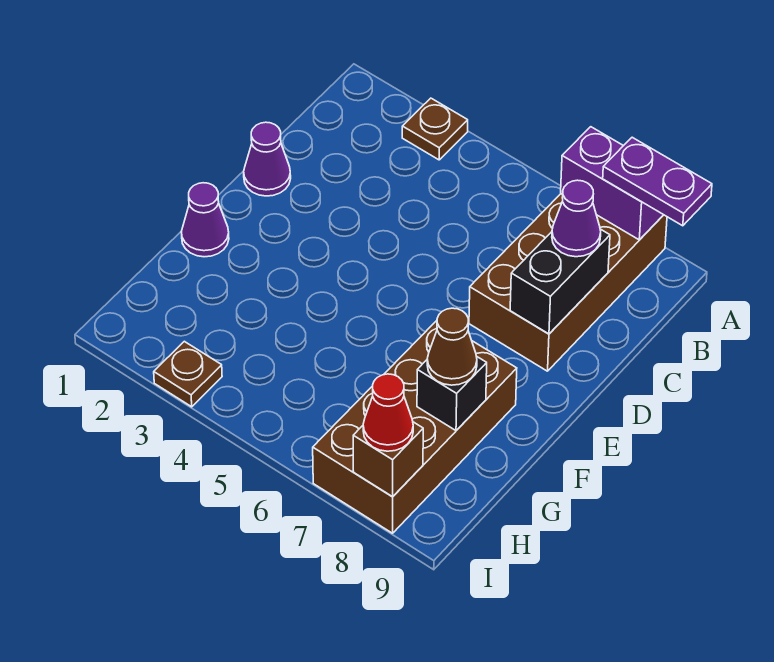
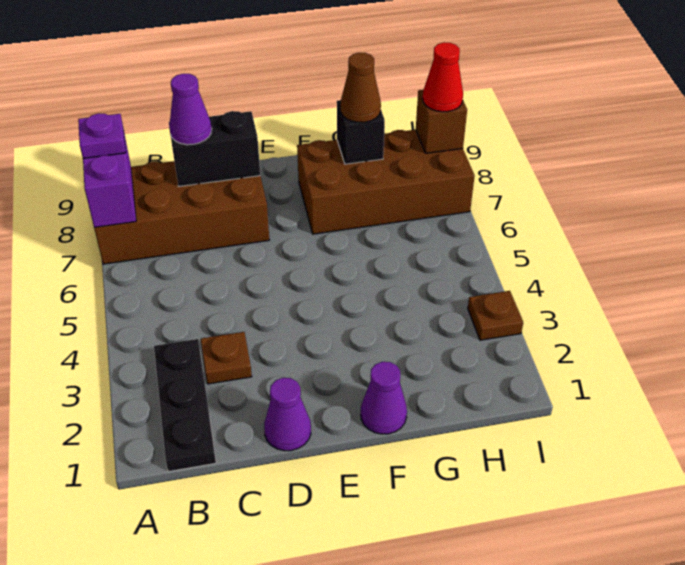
brown 1x1 plate [402,98,468,160] -> brown 1x1 plate moved to [201,332,252,384]
purple 1x2 plate [603,137,712,226] -> purple 1x1 plate [78,113,126,158]
none -> black 1x3 plate [154,339,216,472]

